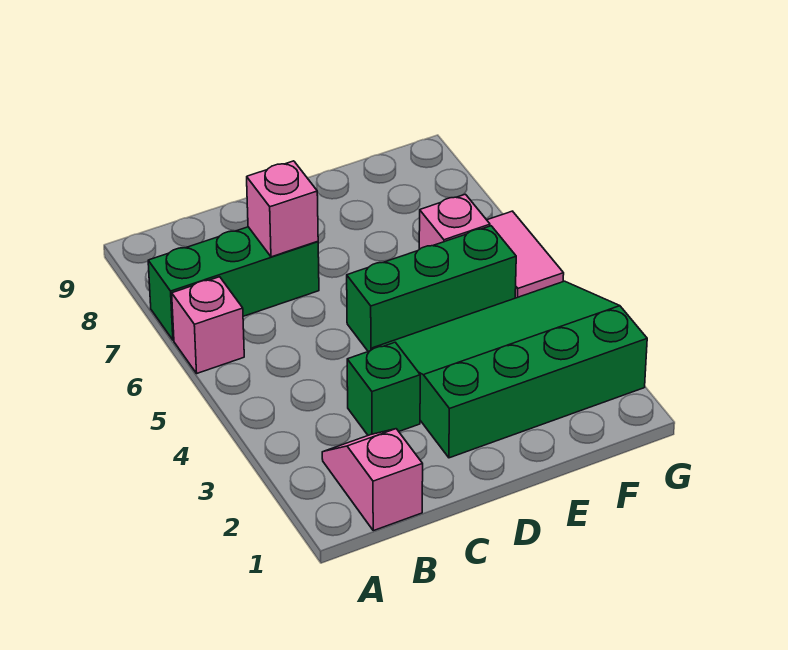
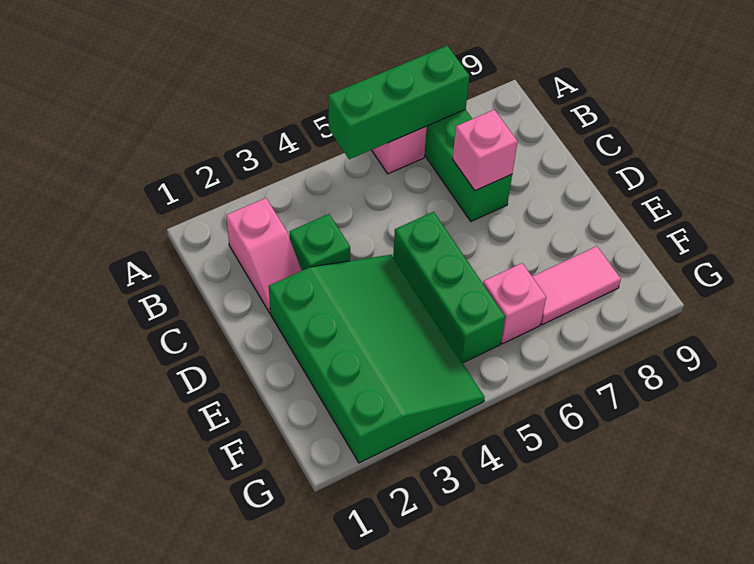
none -> green 1x3 brick [328,46,469,159]
pink 1x2 slope [322,429,423,531] -> pink 1x2 slope turned to [226,198,302,313]
pink 1x2 tile [487,211,564,298] -> pink 1x2 tile moved to [532,246,621,325]

